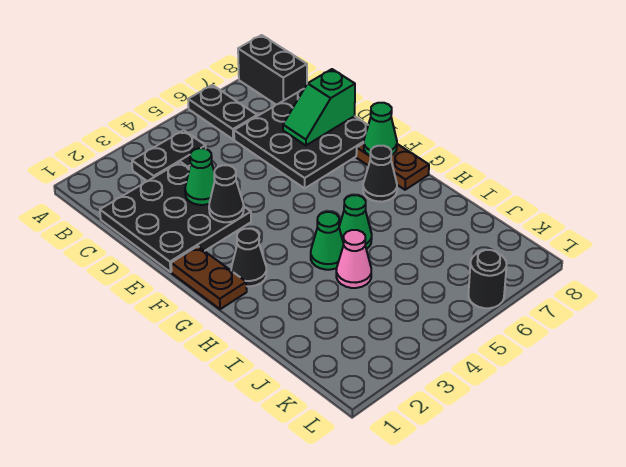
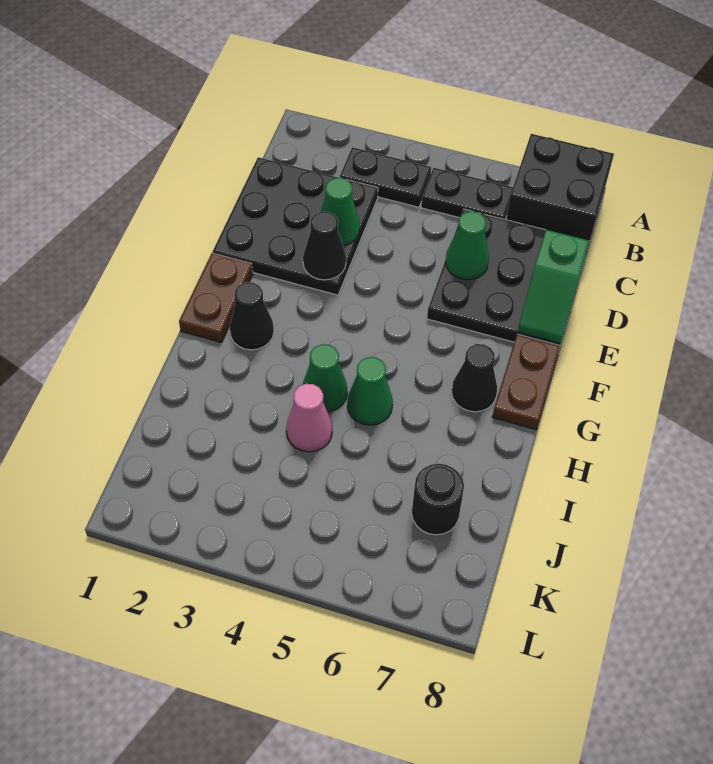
black 1x2 plate [188,85,257,139] -> black 1x2 plate turned to [421,168,513,219]
black 1x2 brick [238,35,307,105] -> black 2x2 brick [506,134,614,241]
green 1x2 slope [283,69,355,145] -> green 1x2 slope turned to [518,230,589,344]
green 1x1 cone [364,103,397,155] -> green 1x1 cone moved to [445,212,489,280]
black 1x1 round brick [468,250,507,308] -> black 1x1 round brick moved to [412,464,464,535]

